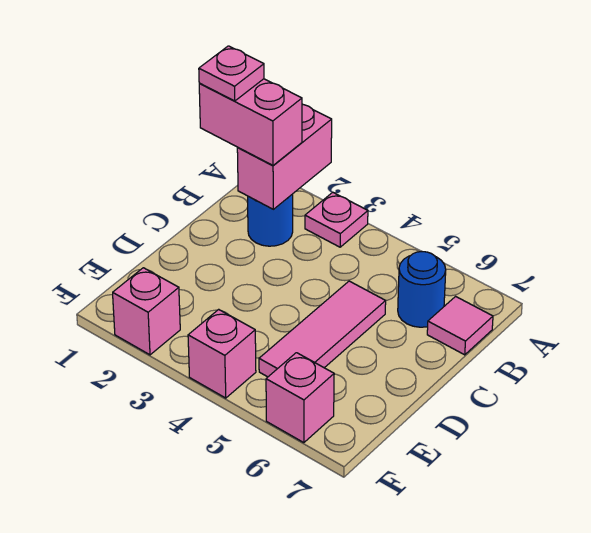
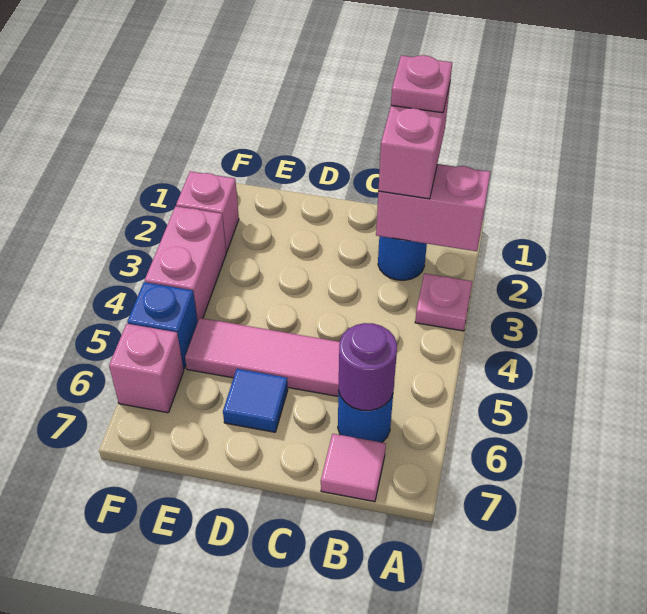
none -> purple 1x1 round brick [338,323,397,411]
none -> blue 1x1 tile [223,369,288,432]
pink 1x1 brick [188,309,256,398] -> pink 1x2 brick [145,206,226,321]
none -> blue 1x1 brick [127,282,198,369]

